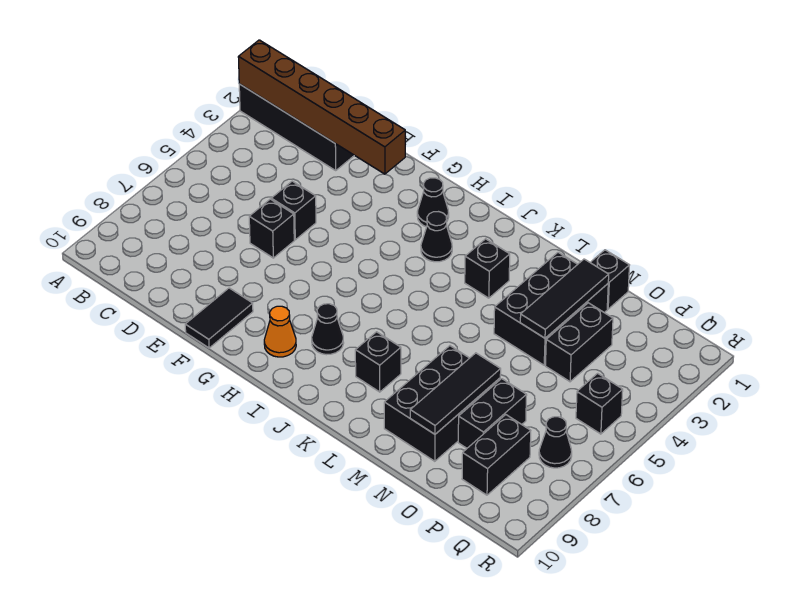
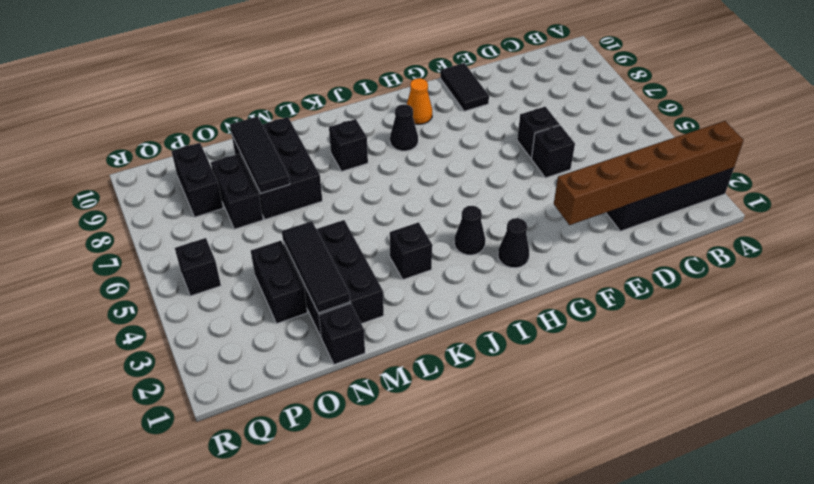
black 1x1 cone [539,417,572,468] -> none

